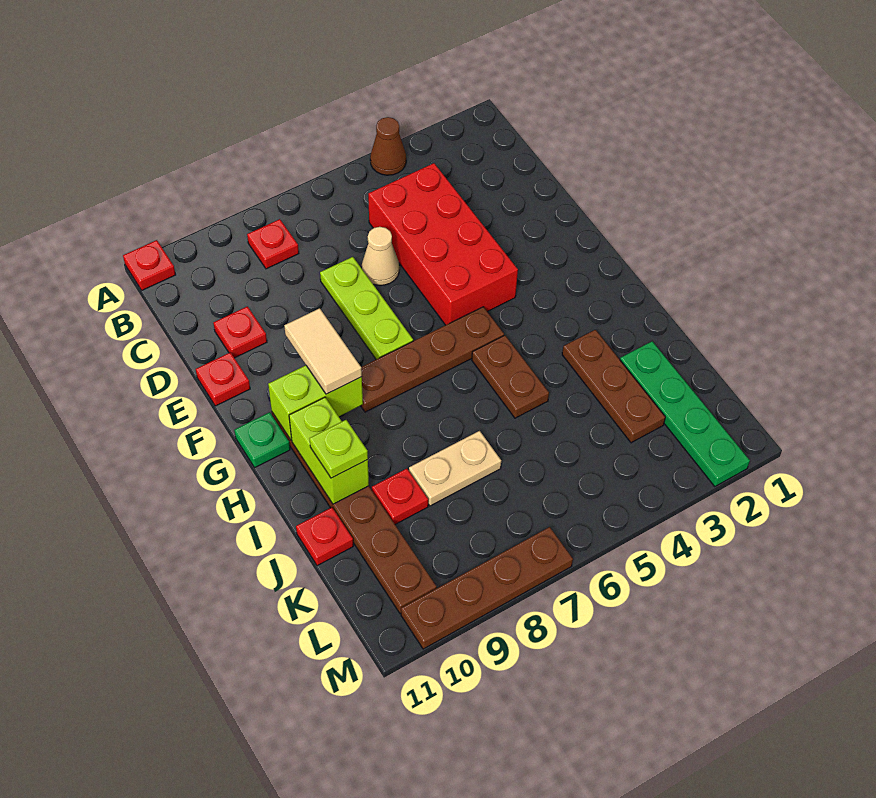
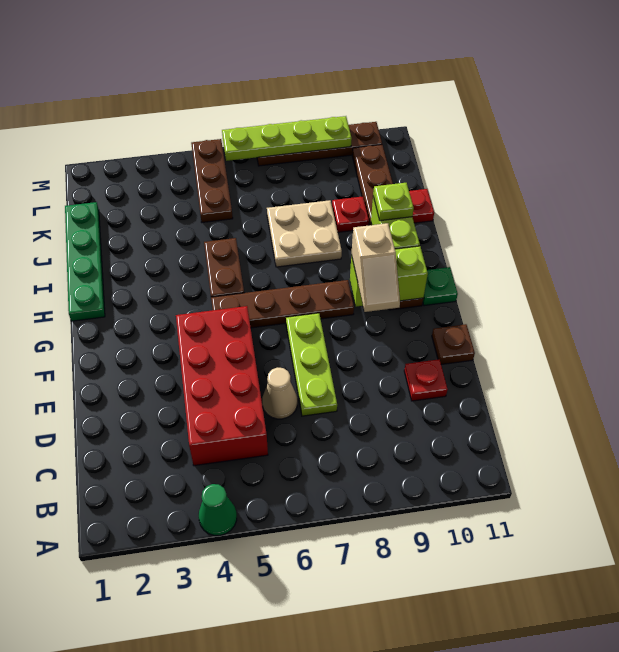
brown 1x1 cone [370,117,406,175] -> green 1x1 cone [199,484,237,535]
red 1x1 plate [123,240,176,290] -> none
red 1x1 plate [247,219,299,269] -> none
red 1x1 plate [196,352,250,406] -> brown 1x1 plate [432,324,475,365]
tan 1x2 tile [284,308,362,394] -> tan 1x2 slope [351,223,400,312]
brown 1x3 plate [562,330,665,443] -> brown 1x3 plate moved to [191,139,233,222]
green 1x4 plate [620,341,750,486] -> green 1x4 plate moved to [65,202,105,321]
tan 1x2 plate [409,431,501,506] -> tan 2x2 plate [267,200,342,267]
none -> lime 1x4 plate [222,116,352,161]

